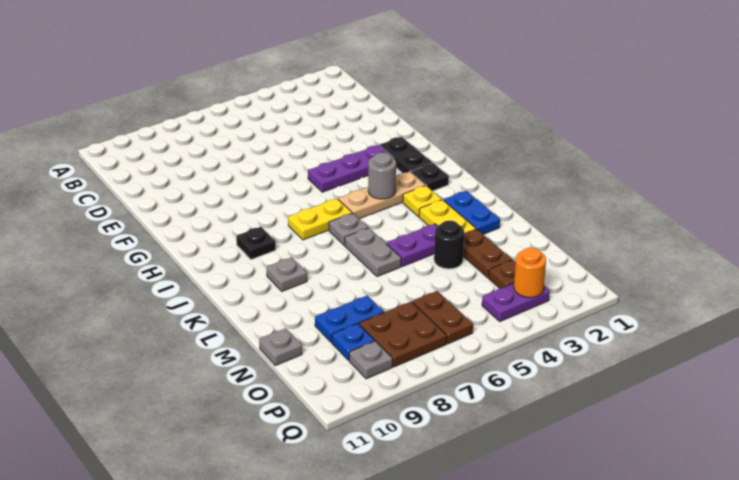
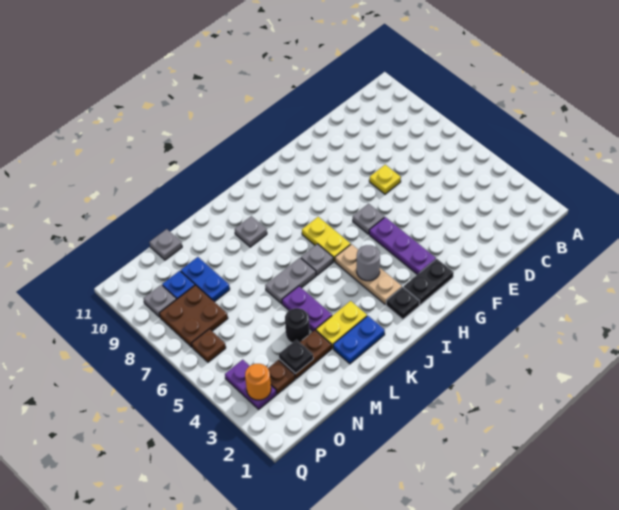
none -> grey 1x1 plate [353,204,384,234]
black 1x1 plate [236,227,276,259] -> black 1x1 plate moved to [279,340,313,373]
yellow 1x1 plate [403,186,442,217] -> yellow 1x1 plate moved to [369,165,401,194]
brown 1x2 plate [412,291,473,344] -> brown 1x1 plate [192,329,226,362]

